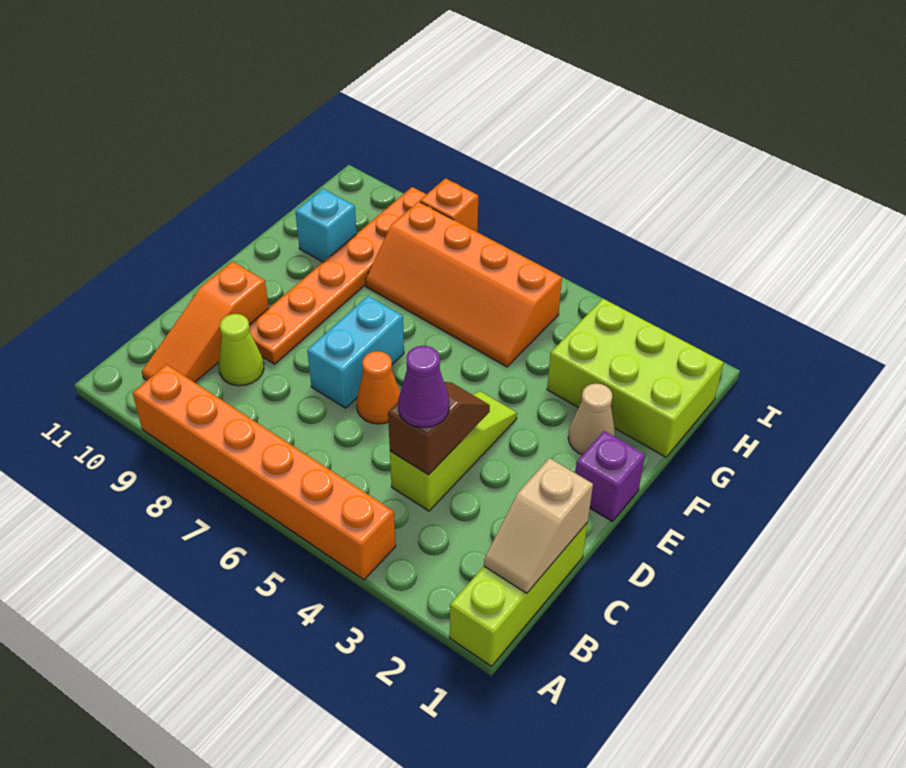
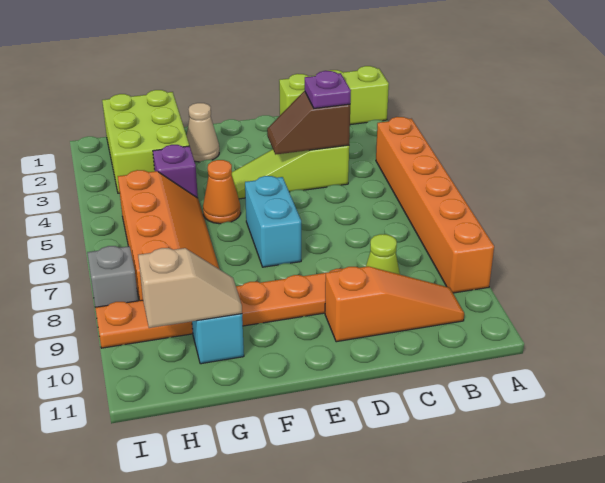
tan 1x2 slope [484,458,593,593] -> tan 1x2 slope moved to [138,248,242,328]
purple 1x1 cone [398,346,449,428] -> purple 1x1 plate [305,71,351,108]
orange 1x1 cone [356,351,400,424] -> orange 1x1 cone moved to [203,160,241,224]
cyan 1x2 brick [307,296,404,408] -> cyan 1x2 brick turned to [245,176,301,267]
purple 1x1 brick [575,431,645,522] -> purple 1x1 brick moved to [153,145,198,198]
orange 1x1 brick [420,178,478,232] -> grey 1x1 brick [87,246,138,307]

